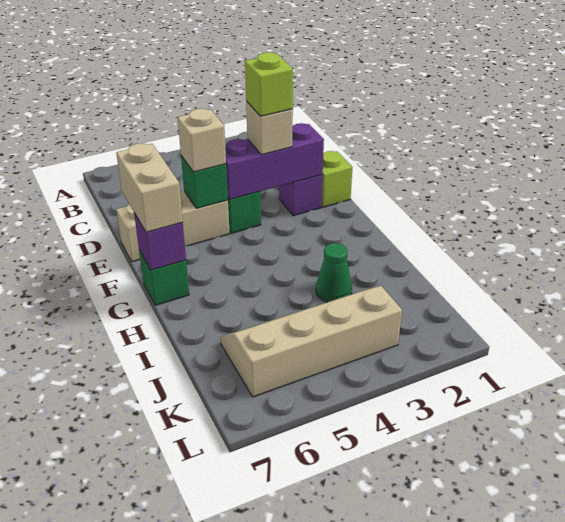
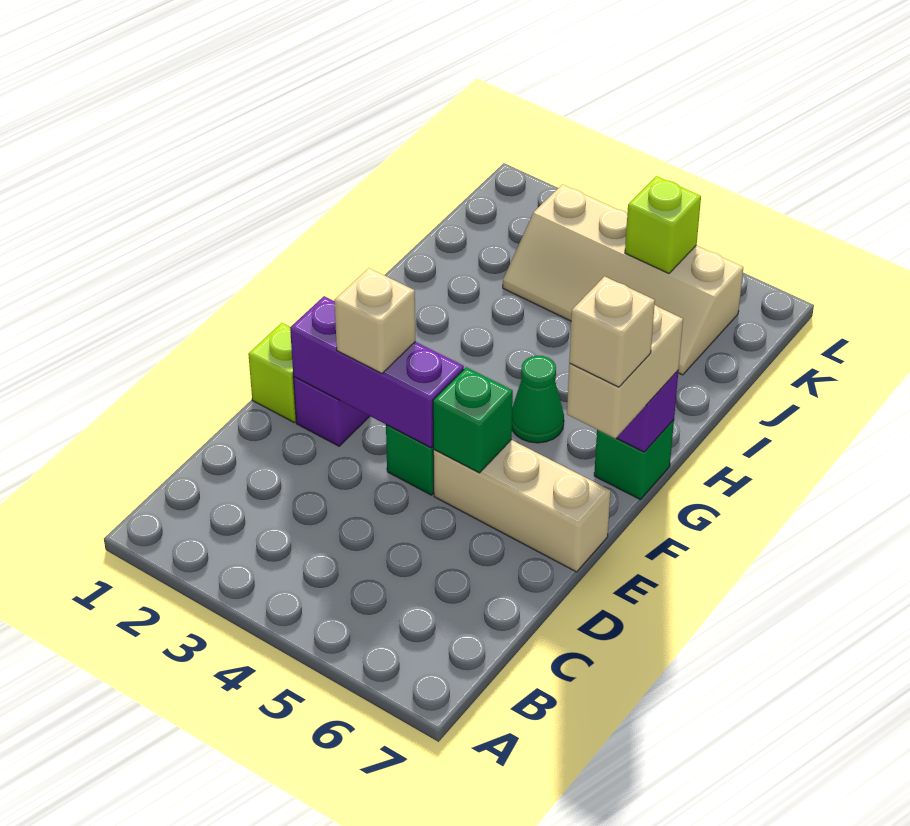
lime 1x1 brick [245,52,293,116] -> lime 1x1 brick moved to [625,176,701,273]
tan 1x1 brick [178,109,226,172] -> tan 1x1 brick moved to [569,276,655,387]
green 1x1 cone [316,243,352,302] -> green 1x1 cone moved to [512,356,564,443]

